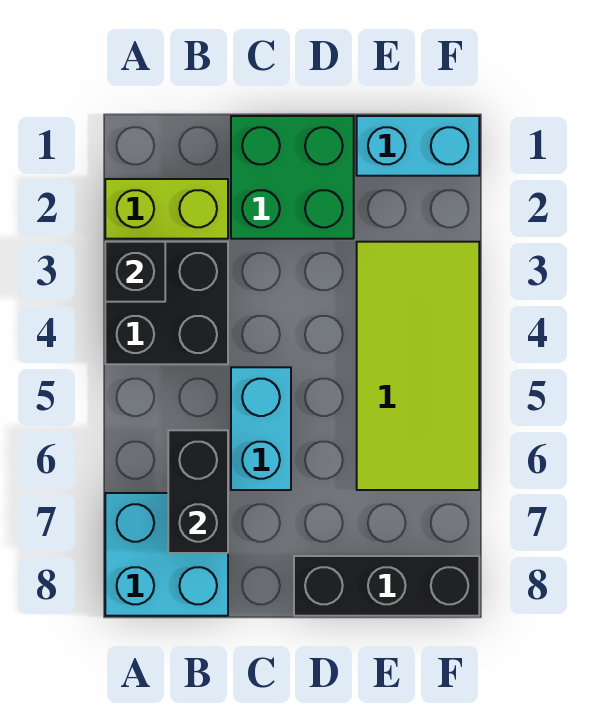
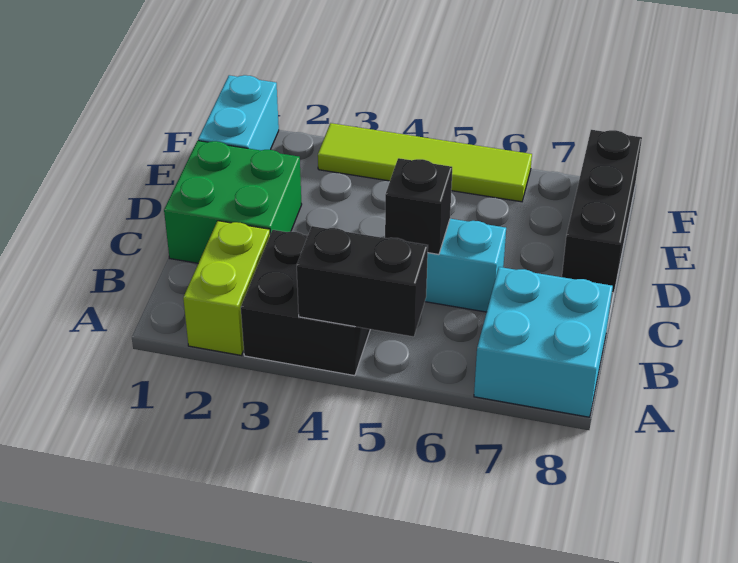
black 1x1 brick [105,242,165,302] -> black 1x1 brick moved to [385,158,452,254]
black 1x2 brick [168,430,228,553] -> black 1x2 brick moved to [297,226,428,337]
lime 2x4 tile [357,242,479,490] -> lime 1x4 tile [318,123,532,202]

